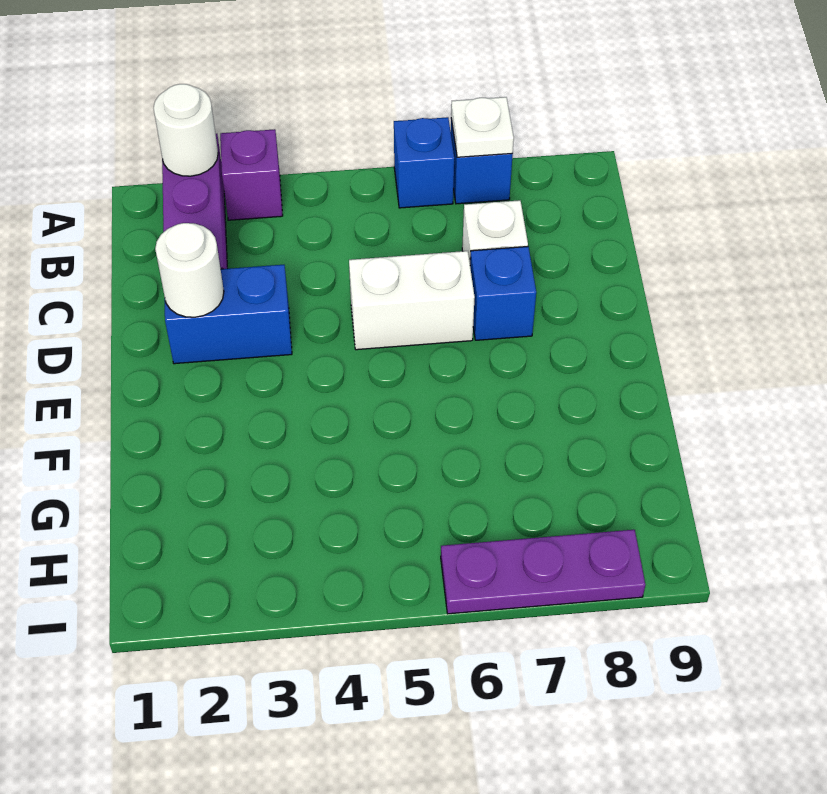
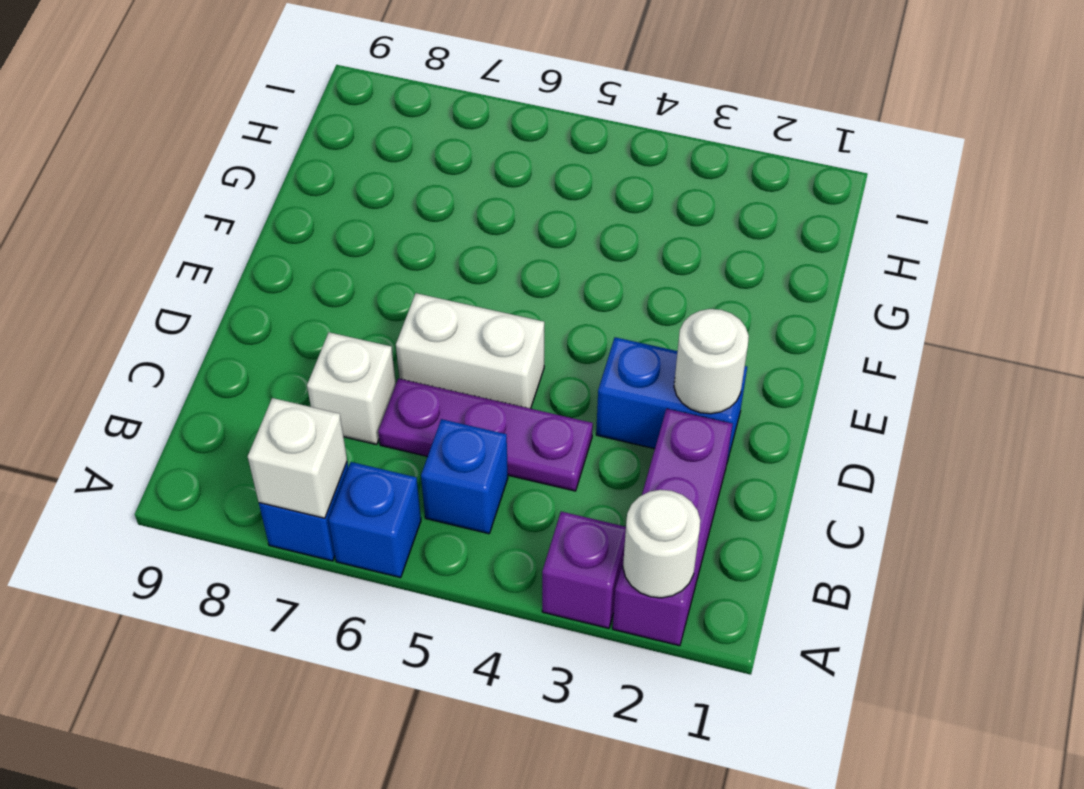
white 1x1 plate [451,97,514,157] -> white 1x1 brick [248,398,347,518]
blue 1x1 brick [470,247,536,340] -> blue 1x1 brick moved to [421,419,508,534]
purple 1x3 plate [441,530,645,614] -> purple 1x3 plate moved to [378,378,593,491]

